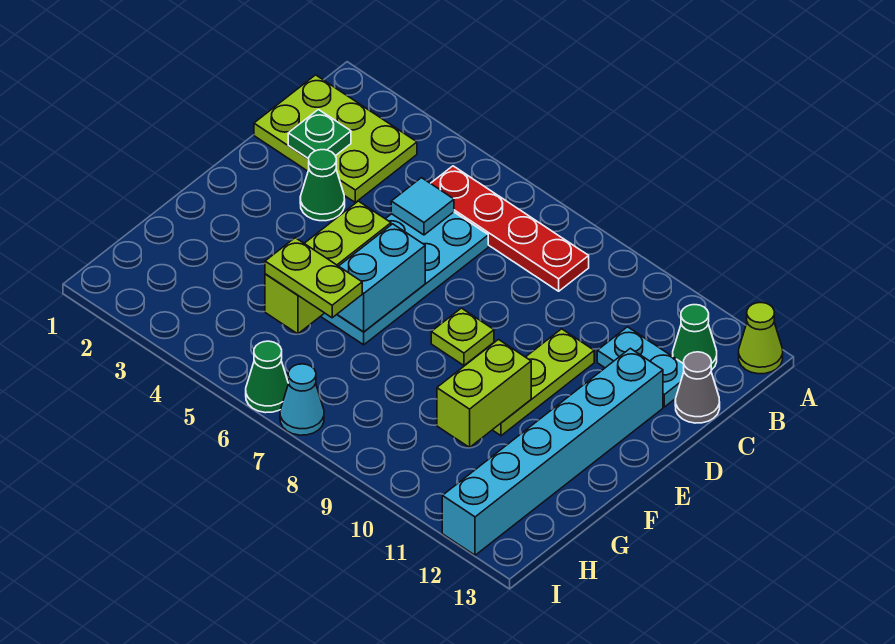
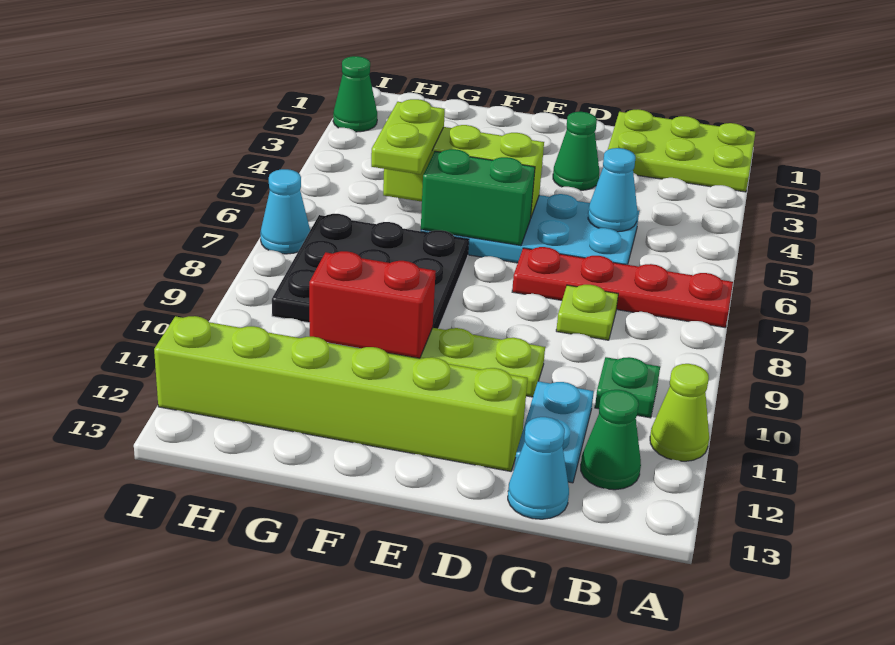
lime 1x1 cone [739,303,783,374] -> lime 1x1 cone moved to [650,364,709,461]
lime 2x3 plate [254,75,417,202] -> lime 2x3 plate turned to [608,109,755,192]
red 1x4 plate [431,166,589,291] -> red 1x4 plate turned to [512,247,733,327]
green 1x1 plate [288,110,351,159] -> green 1x1 plate moved to [595,357,660,418]
cyan 1x1 tile [391,178,454,235] -> cyan 1x1 cone [588,148,637,232]
grey 1x1 cone [675,352,720,423] -> cyan 1x1 cone [508,417,569,519]
cyan 1x6 brick [442,348,663,555] -> lime 1x6 brick [154,316,528,471]
cyan 1x2 brick [337,224,425,332] -> green 1x2 brick [421,149,535,246]
lime 1x1 plate [431,308,494,365] -> lime 1x1 plate moved to [556,285,618,340]
none -> black 3x3 plate [272,214,469,329]
lime 1x2 brick [437,340,531,447] -> red 1x2 brick [309,251,436,358]
green 1x1 cone [246,341,288,413] -> green 1x1 cone moved to [333,56,377,132]

